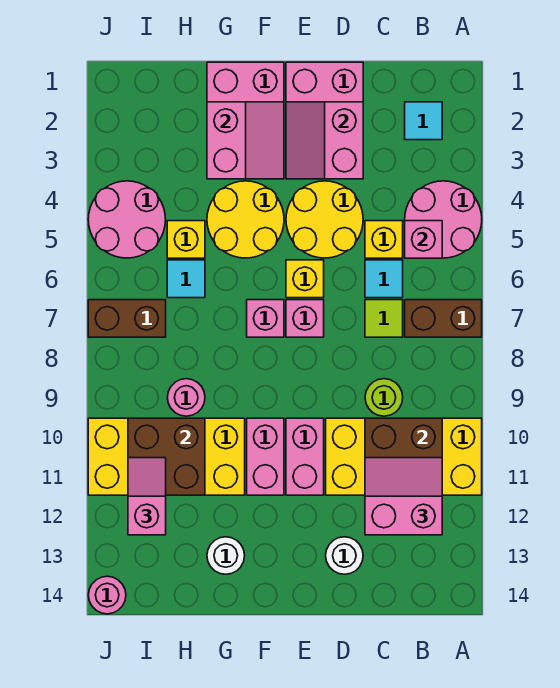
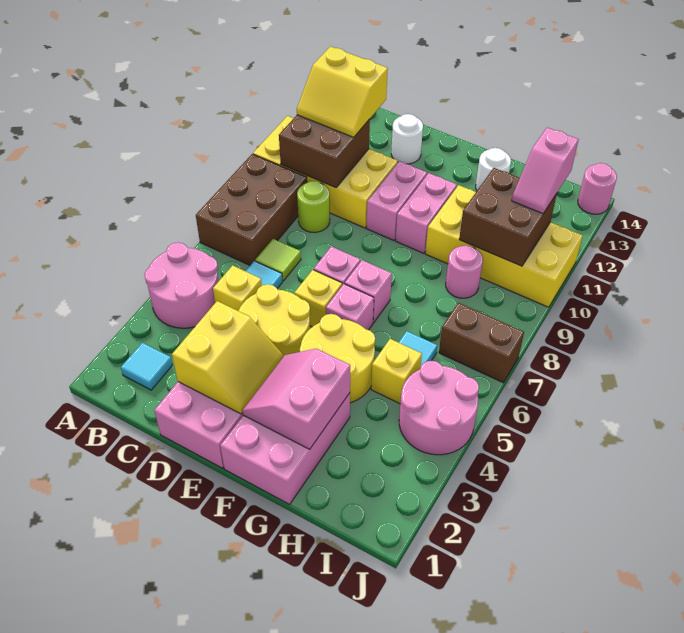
brown 1x2 brick [405,300,482,337] -> brown 2x3 brick [196,154,307,265]
pink 1x1 brick [405,221,442,258] -> pink 1x1 brick moved to [326,284,374,330]
pink 2x2 slope [365,458,442,535] -> yellow 2x2 slope [297,46,388,137]
pink 2x2 slope [286,102,363,179] -> yellow 2x2 slope [172,301,283,414]

